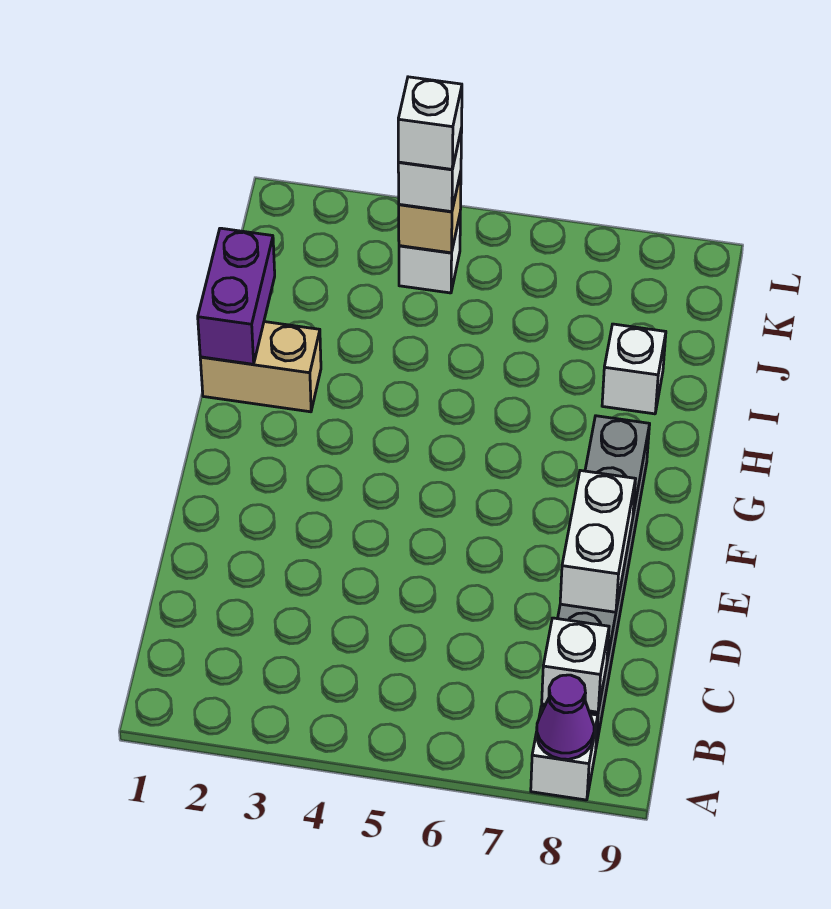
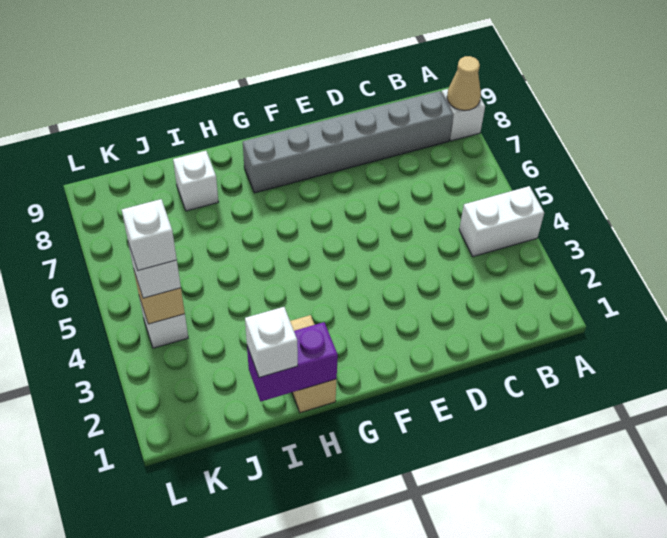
purple 1x1 cone [537,675,594,759] -> tan 1x1 cone [447,56,481,110]
white 1x1 brick [542,618,609,712] -> white 1x1 brick moved to [245,307,298,377]
white 1x2 brick [560,470,635,612] -> white 1x2 brick moved to [459,186,544,257]

